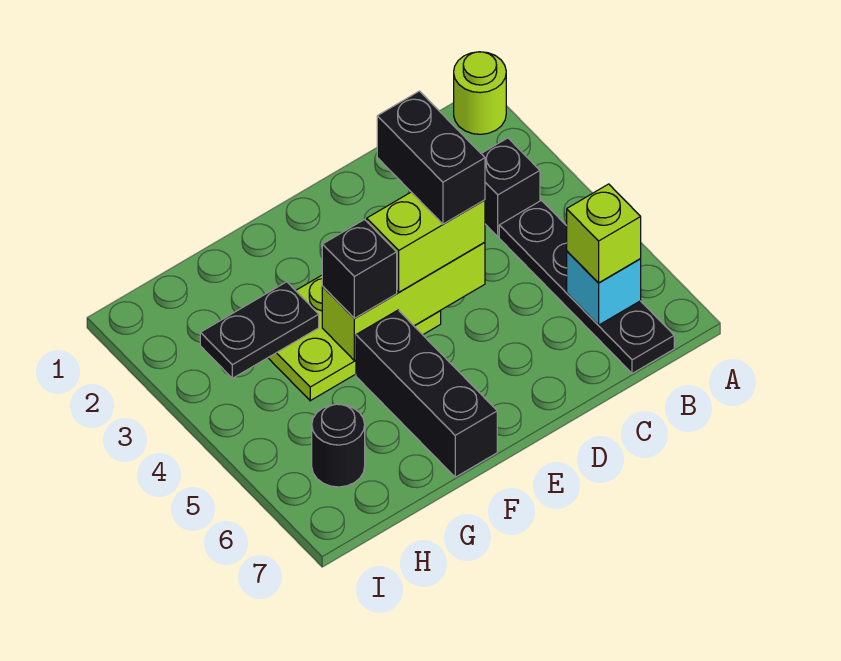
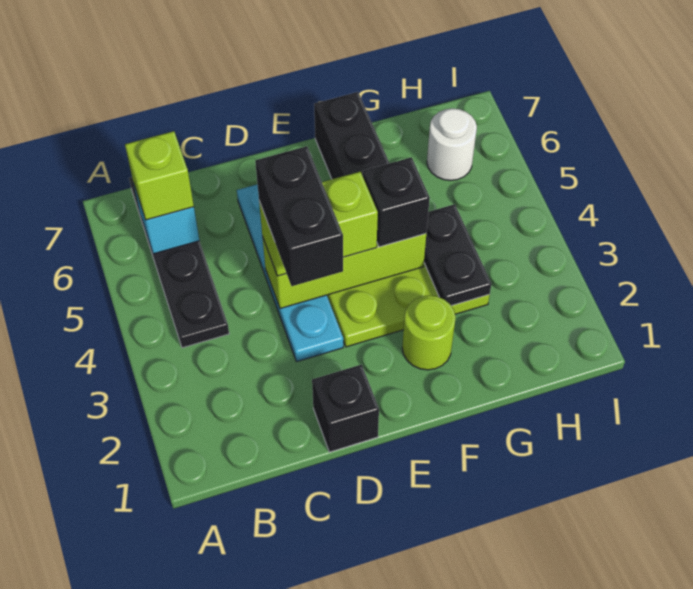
lime 1x1 round brick [454,52,506,134] -> lime 1x1 round brick moved to [402,295,456,370]
black 1x1 brick [481,138,540,237] -> black 1x1 brick moved to [312,365,379,452]
none -> cyan 1x4 plate [237,185,343,361]
black 1x2 plate [200,282,319,378] -> black 1x2 plate turned to [424,204,491,306]
black 1x1 round brick [312,404,365,487] -> white 1x1 round brick [427,108,477,180]

